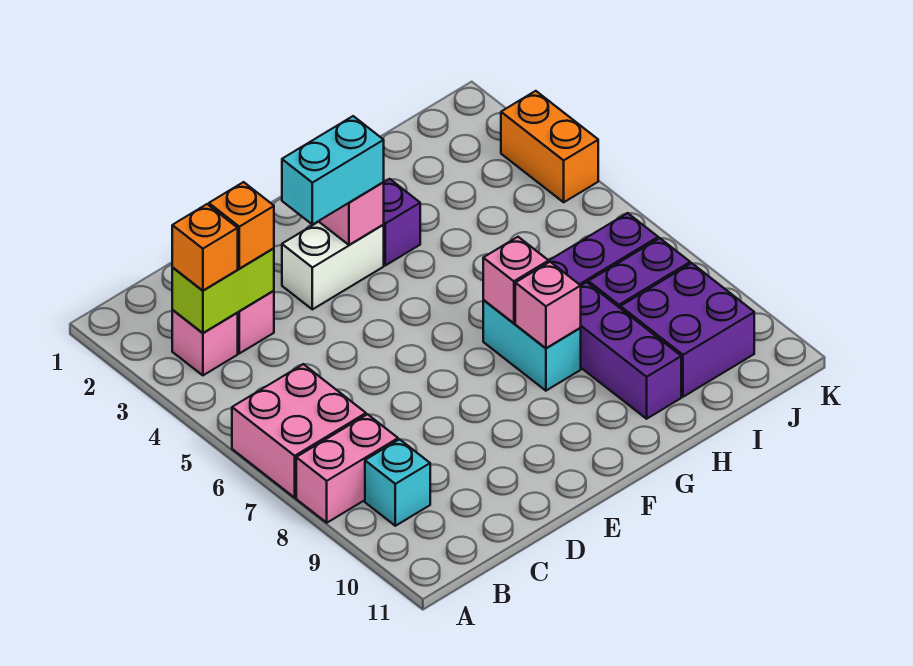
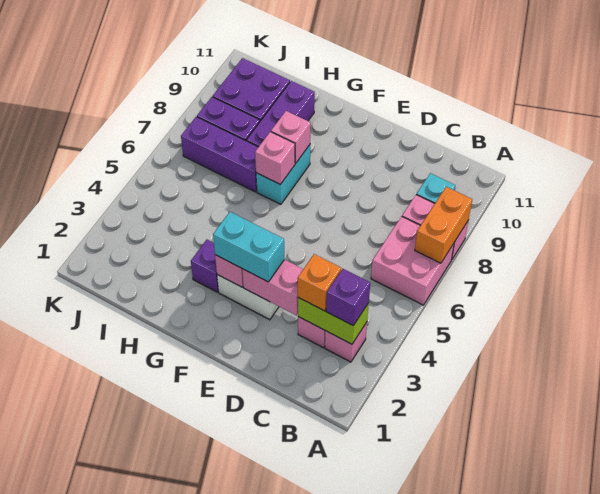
orange 1x1 brick [172,204,238,291] -> purple 1x1 brick [326,269,370,325]
none -> pink 1x2 brick [242,260,303,315]
orange 1x2 brick [501,91,598,202] -> orange 1x2 brick moved to [415,187,472,263]

